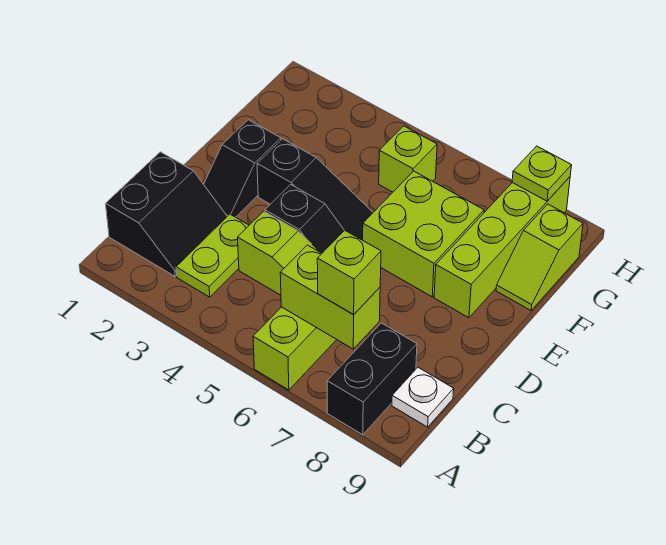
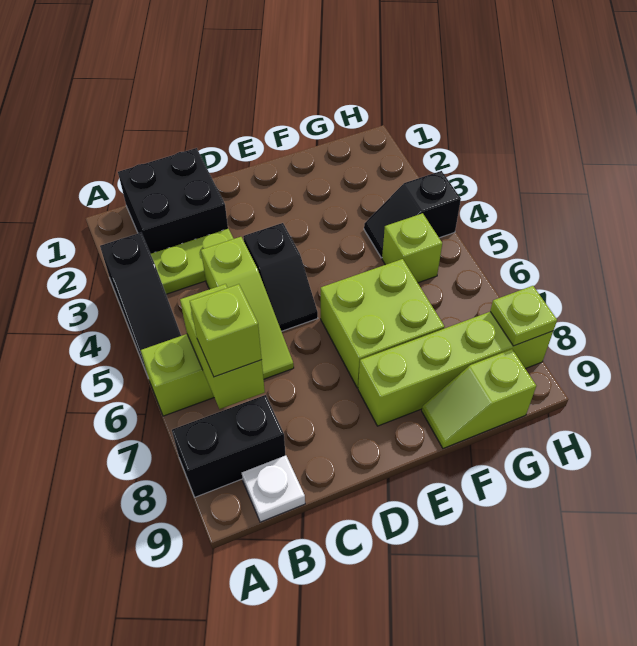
black 2x2 slope [106,152,227,276] -> black 2x2 brick [118,148,228,254]
black 1x2 slope [204,120,281,217] -> black 1x2 slope moved to [364,171,461,258]
black 1x3 slope [257,139,373,240] -> black 1x3 slope moved to [100,233,181,376]

